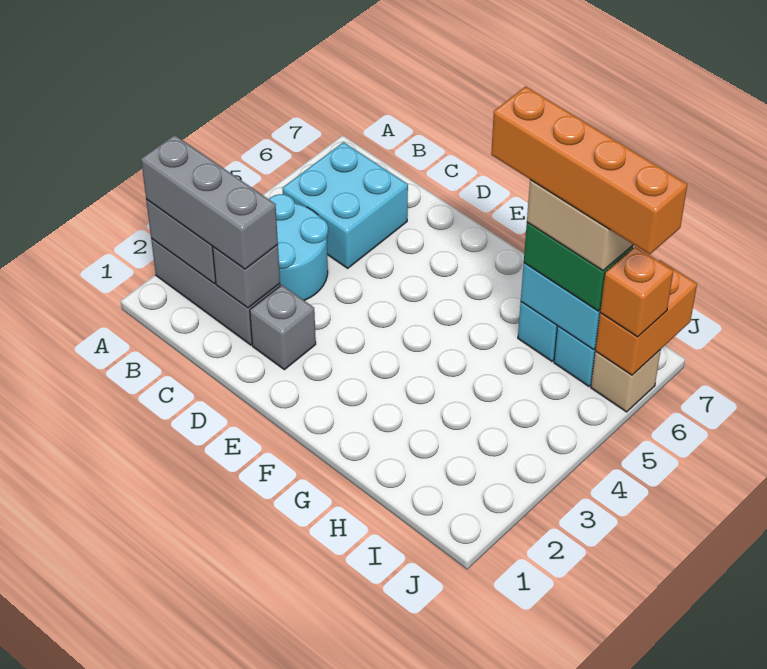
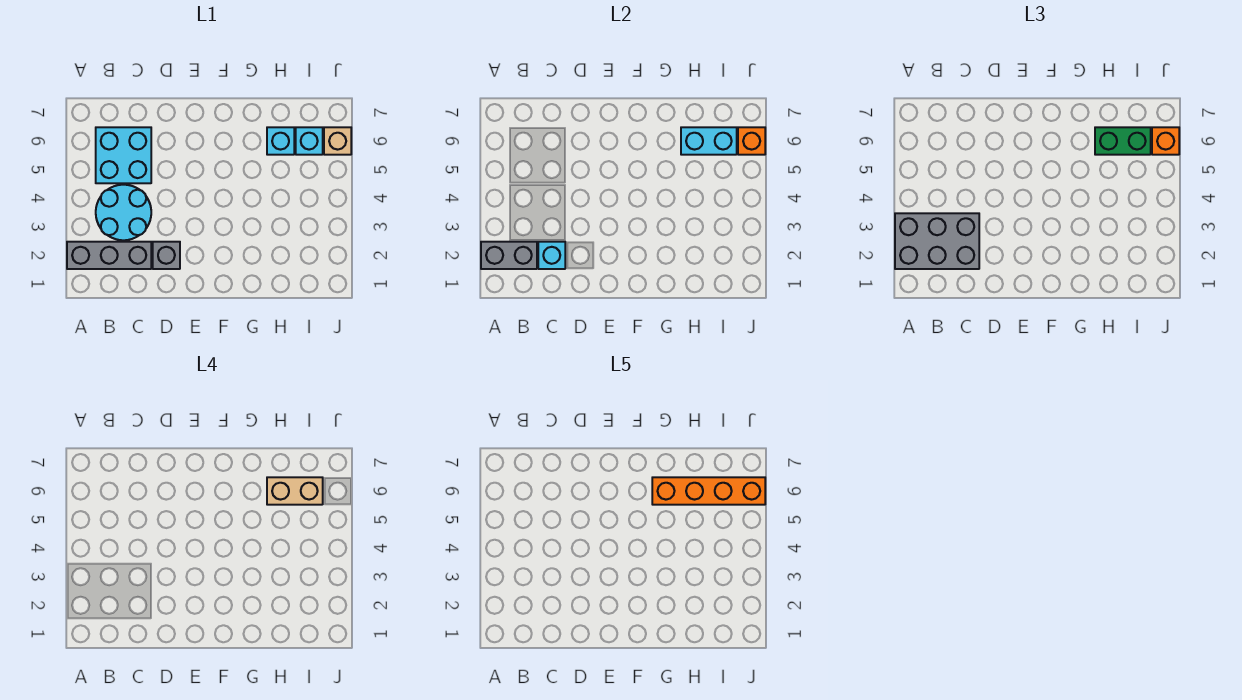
grey 1x3 brick [141,135,278,269] -> grey 2x3 brick [895,213,979,269]
grey 1x1 brick [213,245,280,308] -> cyan 1x1 brick [538,242,565,269]
orange 1x2 brick [595,260,697,375] -> orange 1x1 brick [738,127,765,155]

